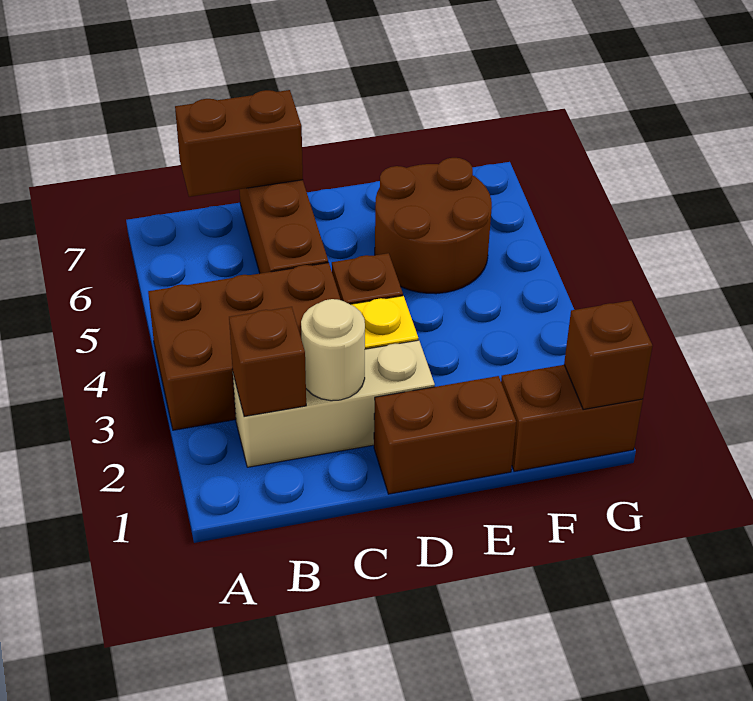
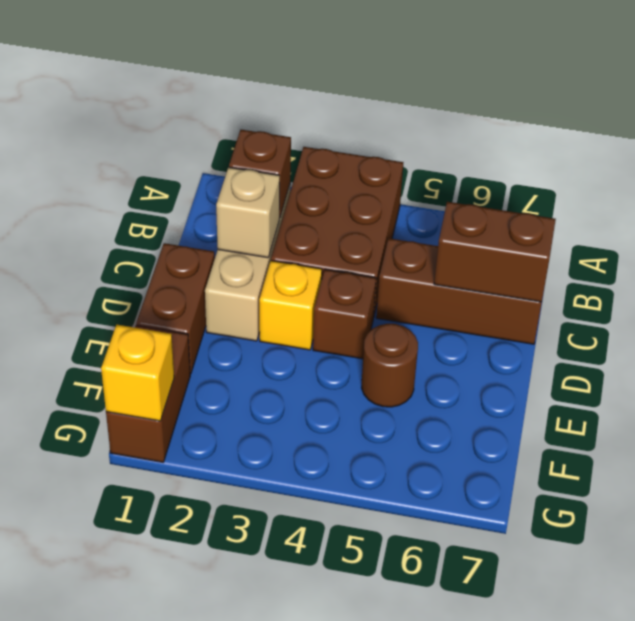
brown 1x2 brick [175,90,303,197] -> brown 1x2 brick turned to [434,202,556,302]
tan 1x1 round brick [301,299,365,401] -> tan 1x1 brick [216,167,280,258]
brown 2x2 round brick [375,158,492,294] -> brown 1x1 round brick [362,324,418,407]
brown 1x1 brick [564,301,652,410] -> yellow 1x1 brick [101,325,174,421]

